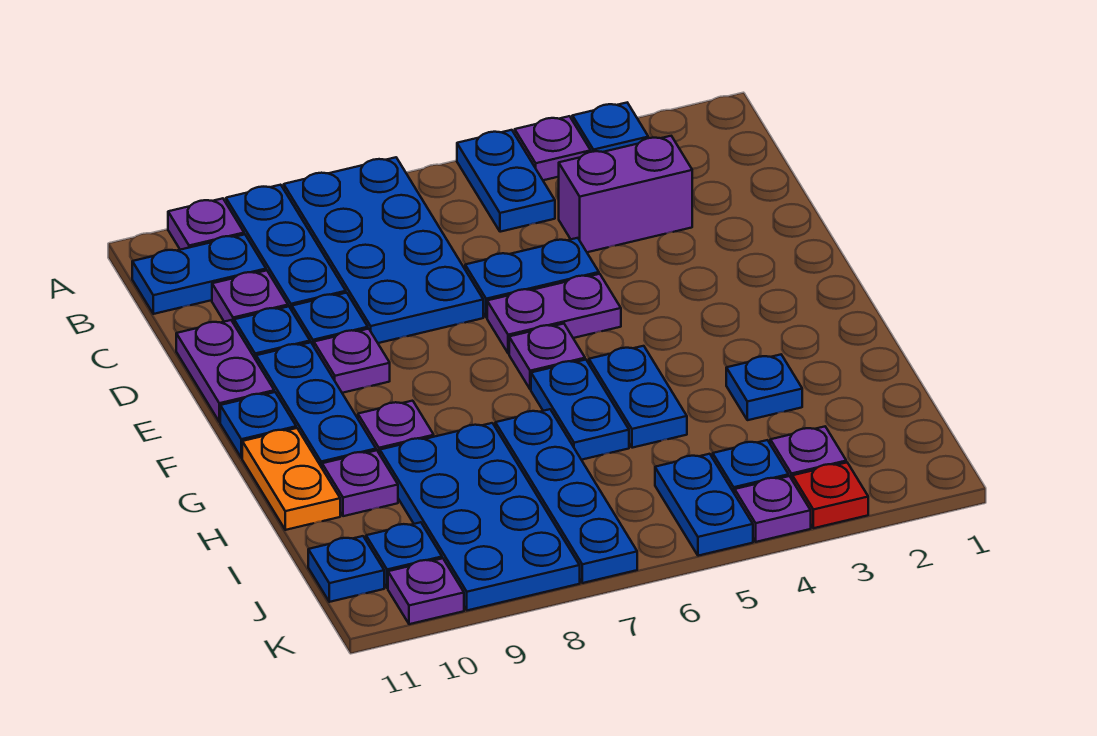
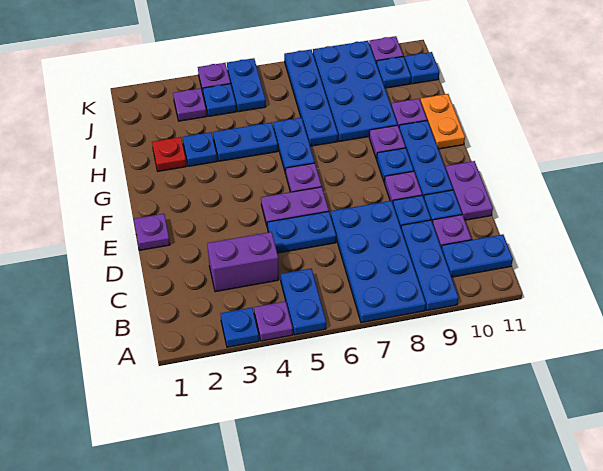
purple 1x1 plate [168,198,244,250] -> purple 1x1 plate moved to [134,214,170,250]
blue 1x1 plate [220,392,296,458] -> blue 1x1 plate moved to [377,148,414,183]
blue 1x2 plate [589,346,687,448] -> blue 1x2 plate turned to [213,122,278,161]
red 1x1 plate [792,462,868,528] -> red 1x1 plate moved to [152,137,187,171]

